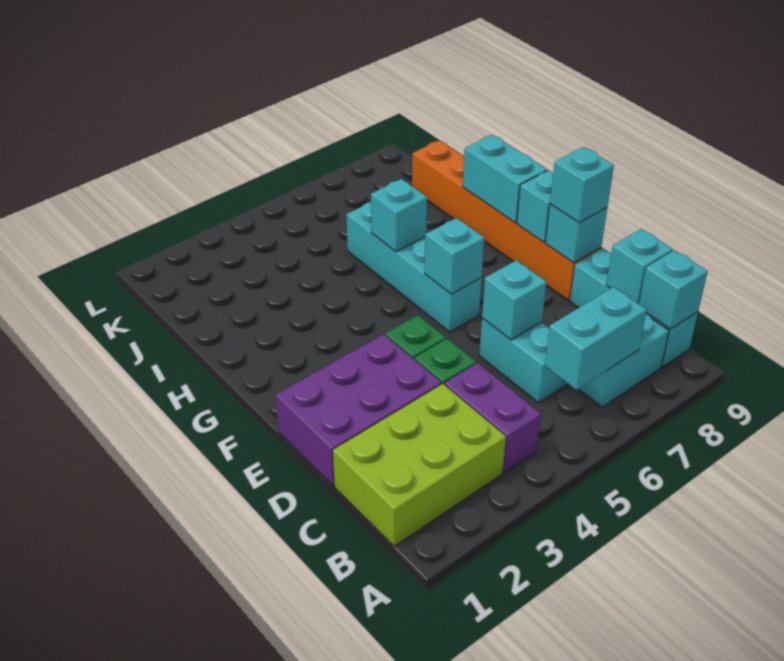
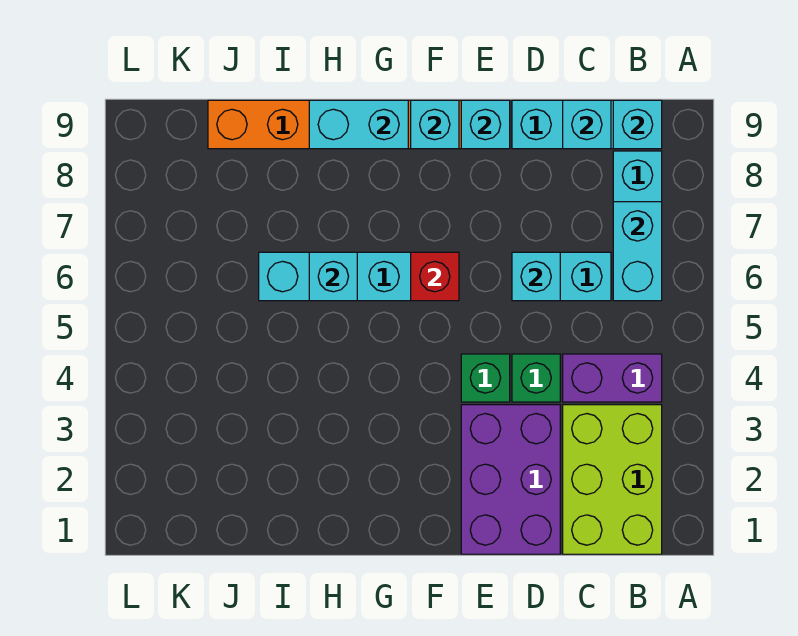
cyan 1x1 brick [550,147,614,223] -> none
cyan 1x1 brick [425,218,484,294] -> red 1x1 brick [411,252,459,301]

